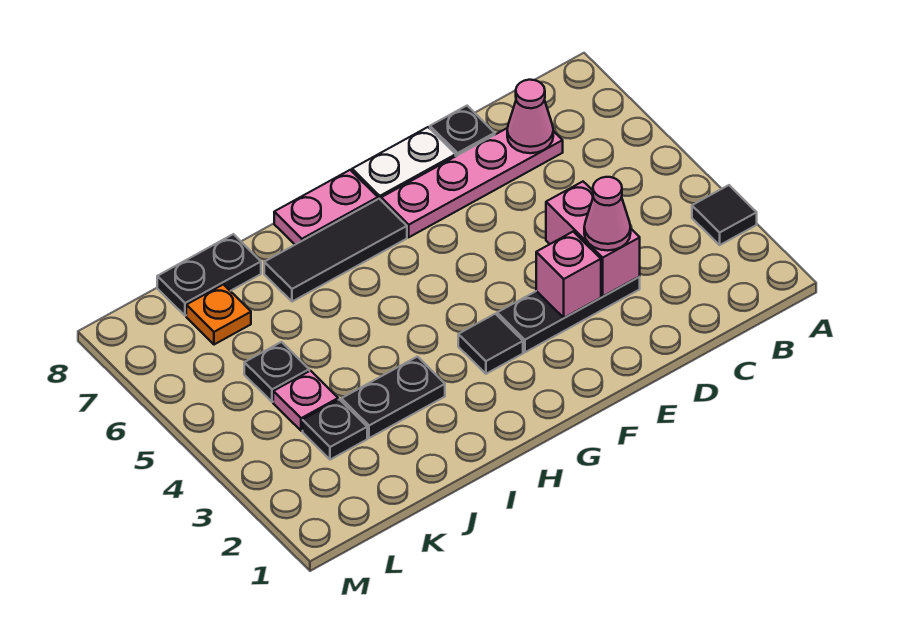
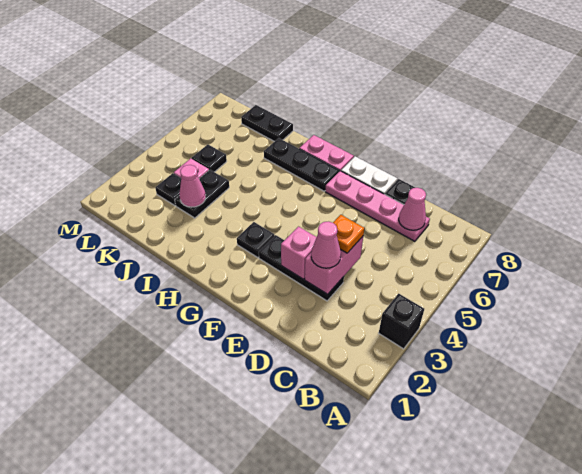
black 1x1 tile [692,185,757,245] -> black 1x1 brick [379,294,424,349]
black 1x1 tile [458,314,523,374] -> black 1x1 plate [237,222,275,258]
black 1x3 tile [264,199,407,302] -> black 1x3 plate [264,138,339,191]
black 1x2 plate [341,357,445,438] -> black 1x2 plate turned to [175,170,229,218]
none -> pink 1x1 cone [179,165,206,207]
orange 1x1 plate [186,284,251,345] -> orange 1x1 plate moved to [333,215,364,253]

